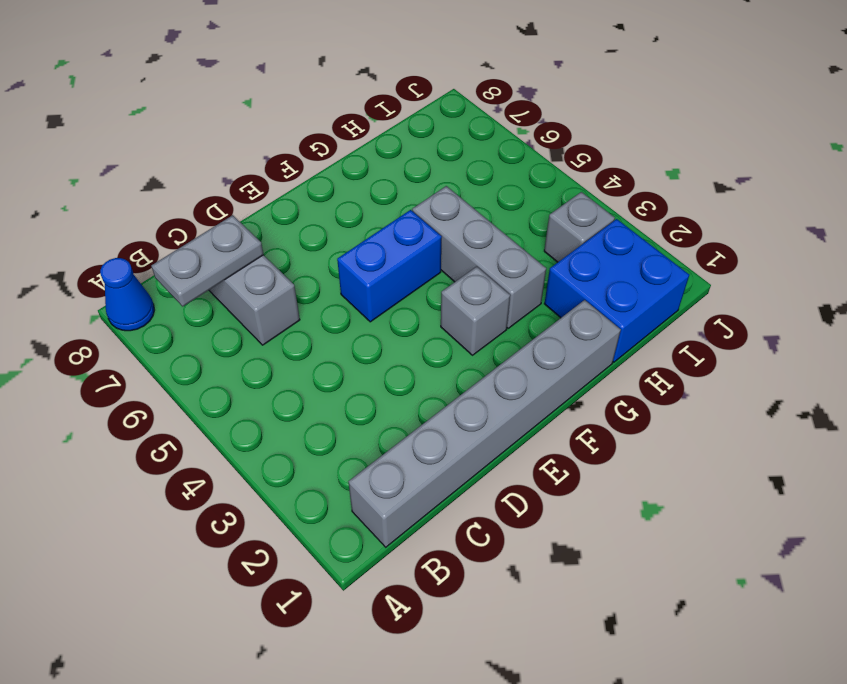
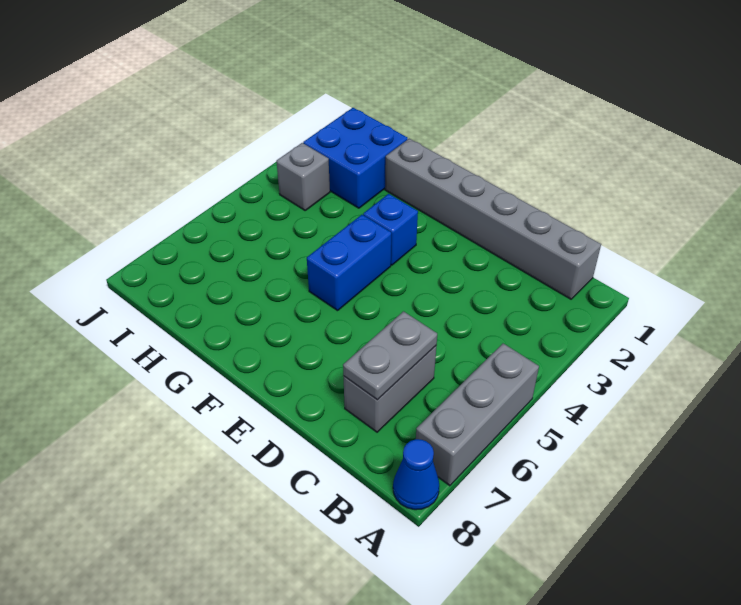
grey 1x2 plate [151,215,264,306] -> grey 1x2 plate turned to [343,311,437,400]
blue 1x2 brick [337,210,442,322] -> blue 1x2 brick turned to [307,215,391,311]
grey 1x1 brick [441,267,510,355] -> blue 1x1 brick [363,194,418,265]
grey 1x3 brick [412,186,546,328] -> grey 1x3 brick moved to [416,343,539,486]

